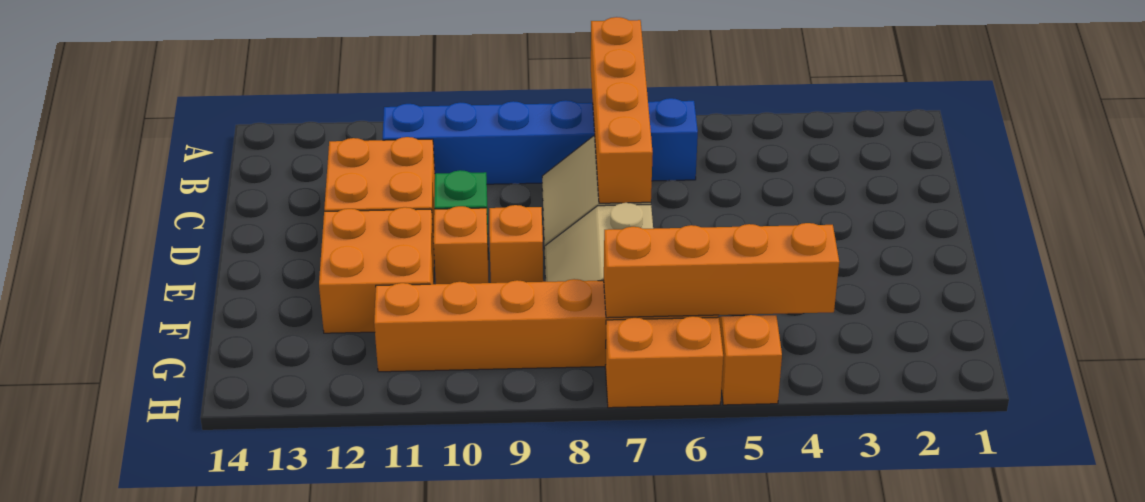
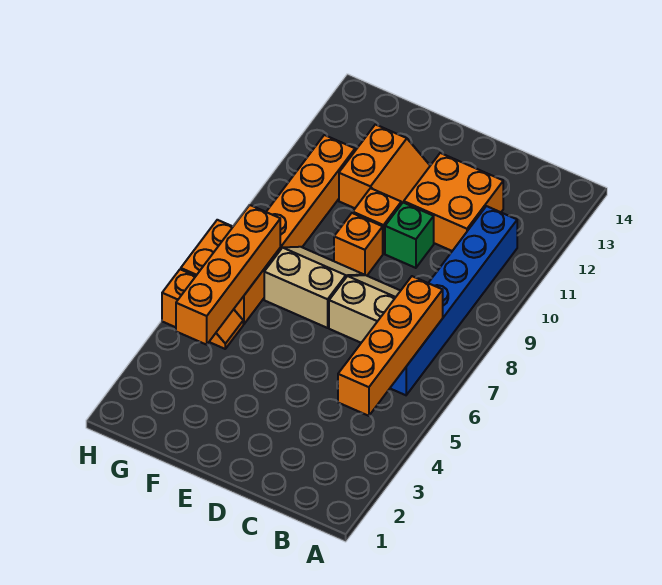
orange 1x4 brick [591,17,653,203] -> orange 1x4 brick turned to [338,276,443,416]
orange 2x2 brick [319,207,434,333] -> orange 2x2 slope [339,124,430,208]

